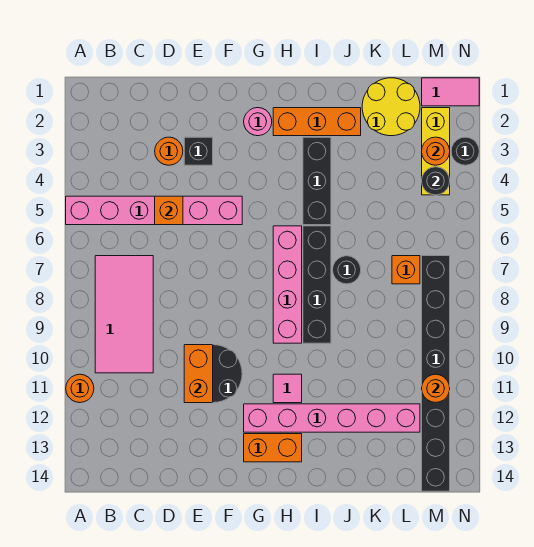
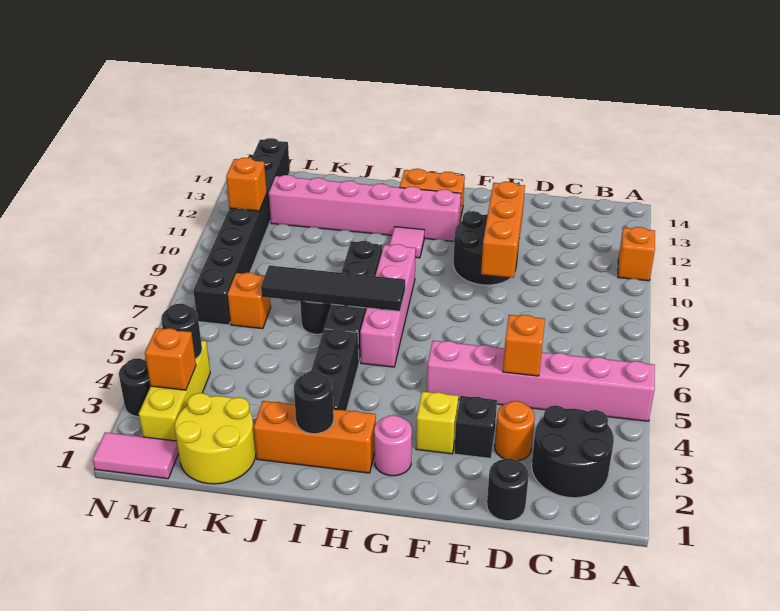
orange 1x1 round brick [66,374,94,403] -> orange 1x1 brick [618,227,655,281]
none -> black 2x2 round brick [532,406,614,498]
pink 2x4 tile [95,256,153,373] -> none
none -> black 1x1 round brick [487,458,529,521]
orange 1x2 brick [184,345,213,403] -> orange 1x3 brick [481,182,525,278]
none -> yellow 1x1 brick [416,391,458,454]
none -> black 1x4 tile [261,265,405,311]
none -> black 1x1 round brick [294,372,334,434]
orange 1x1 round brick [422,137,450,165] -> orange 1x1 brick [145,328,196,390]
orange 1x1 round brick [422,374,450,403] -> orange 1x1 brick [226,158,267,211]

